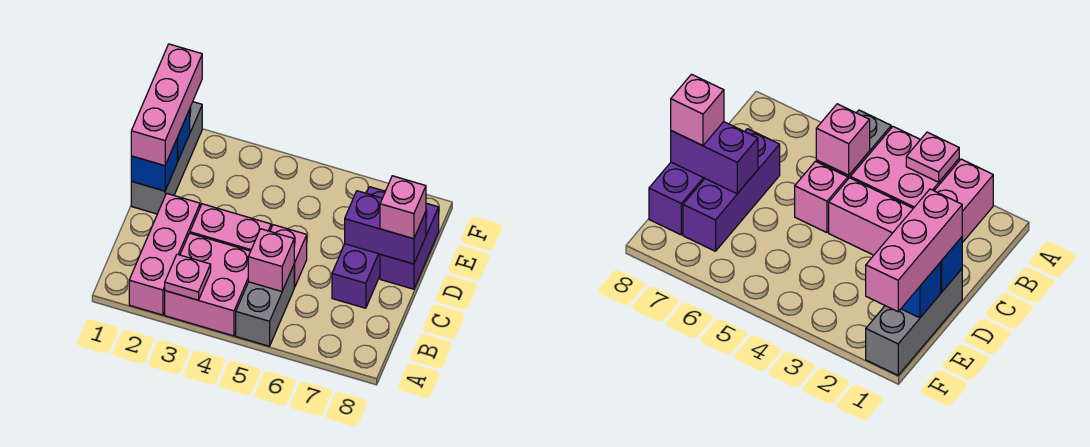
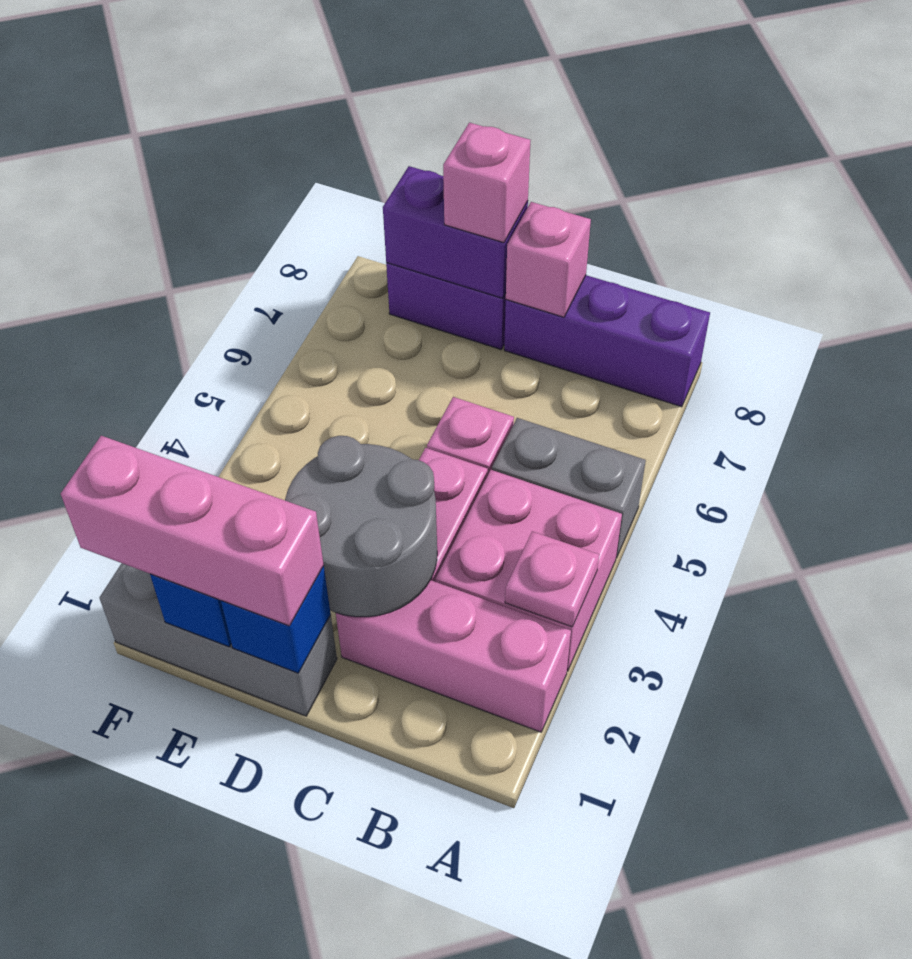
pink 1x1 brick [248,229,295,291] -> pink 1x1 brick moved to [506,202,591,317]
none -> grey 2x2 round brick [285,436,437,617]
purple 1x3 brick [332,187,385,308] -> purple 1x3 brick moved to [504,275,710,407]
purple 1x2 brick [345,191,426,264] -> purple 1x2 brick turned to [383,166,528,298]

